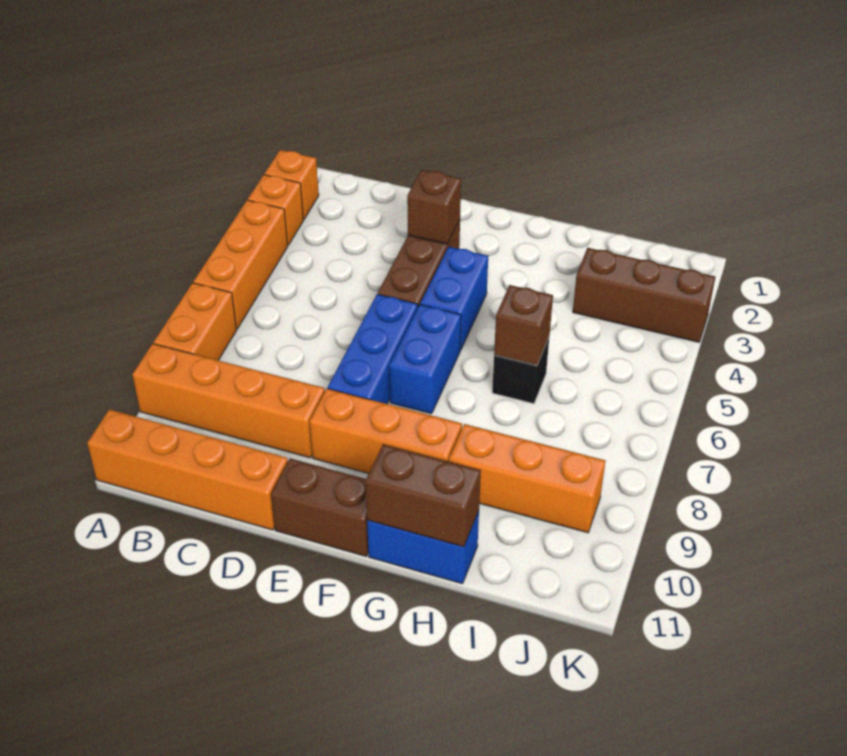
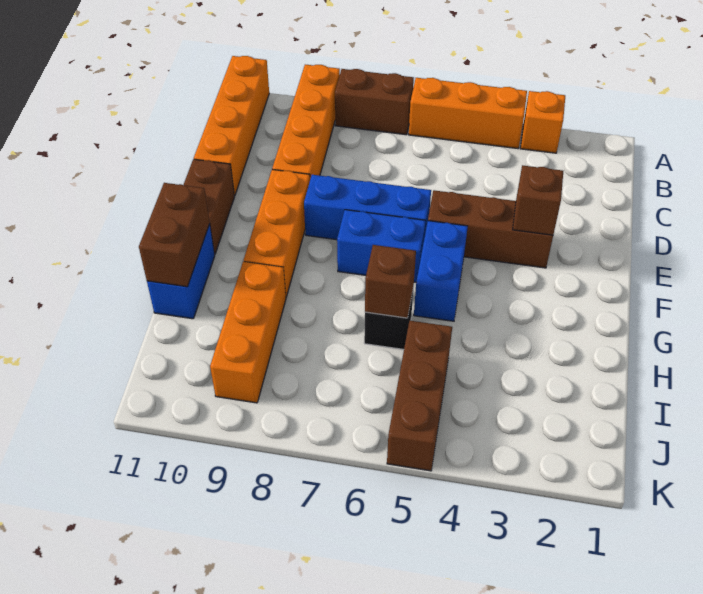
orange 1x1 brick [265,150,319,219] -> none
orange 1x2 brick [154,283,237,360] -> brown 1x2 brick [335,69,414,135]
blue 1x2 brick [420,247,488,351] -> blue 1x2 brick turned to [414,221,468,321]
brown 1x3 brick [573,248,715,342] -> brown 1x3 brick moved to [387,321,452,471]

